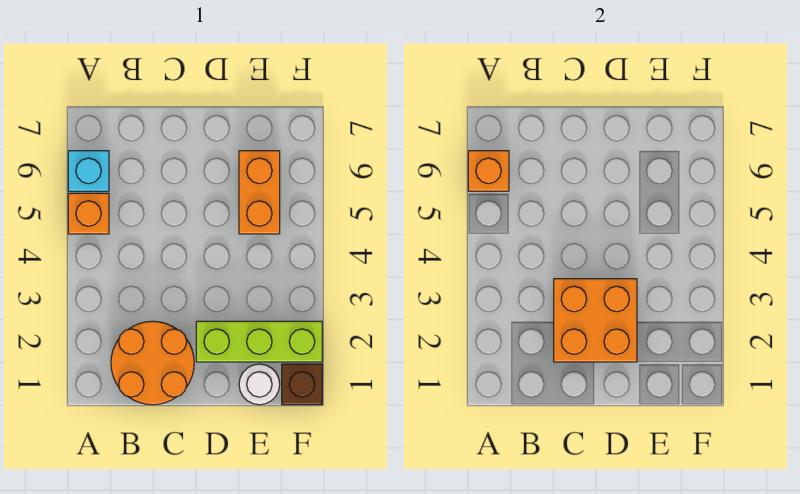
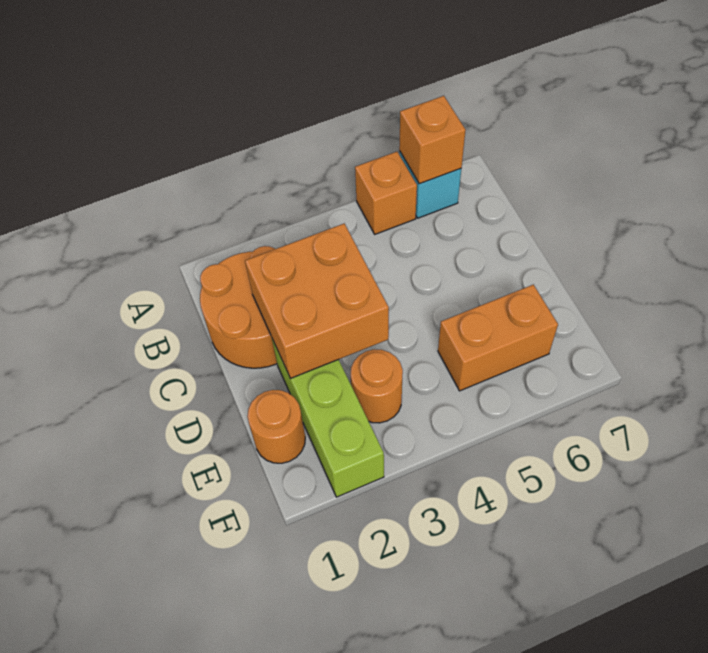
white 1x1 round brick [239,364,280,405] -> orange 1x1 round brick [247,390,305,463]
none -> orange 1x1 round brick [351,349,403,423]
brown 1x1 brick [282,364,322,405] -> none

